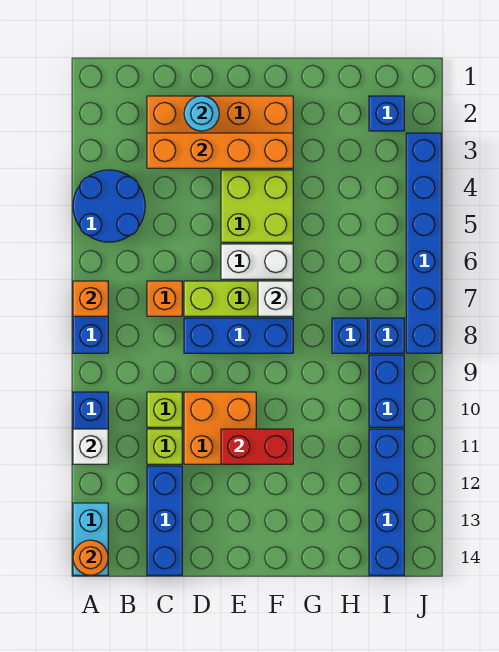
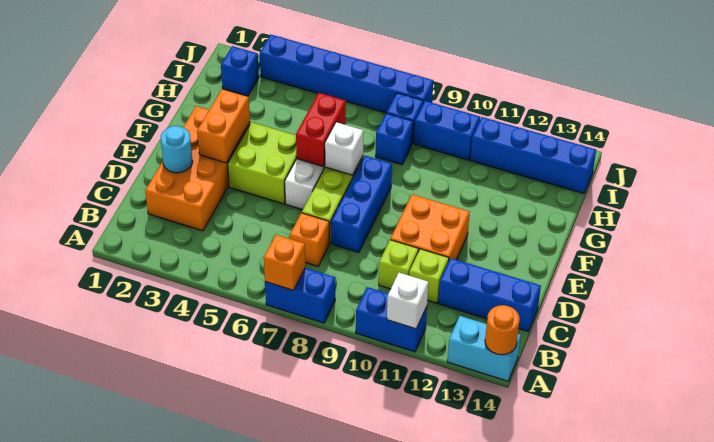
blue 2x2 round brick [73,170,145,242] -> none
orange 1x4 brick [147,133,293,168] -> orange 1x2 brick [197,89,250,163]
red 1x2 brick [221,429,293,464] -> red 1x2 brick moved to [296,93,346,167]

